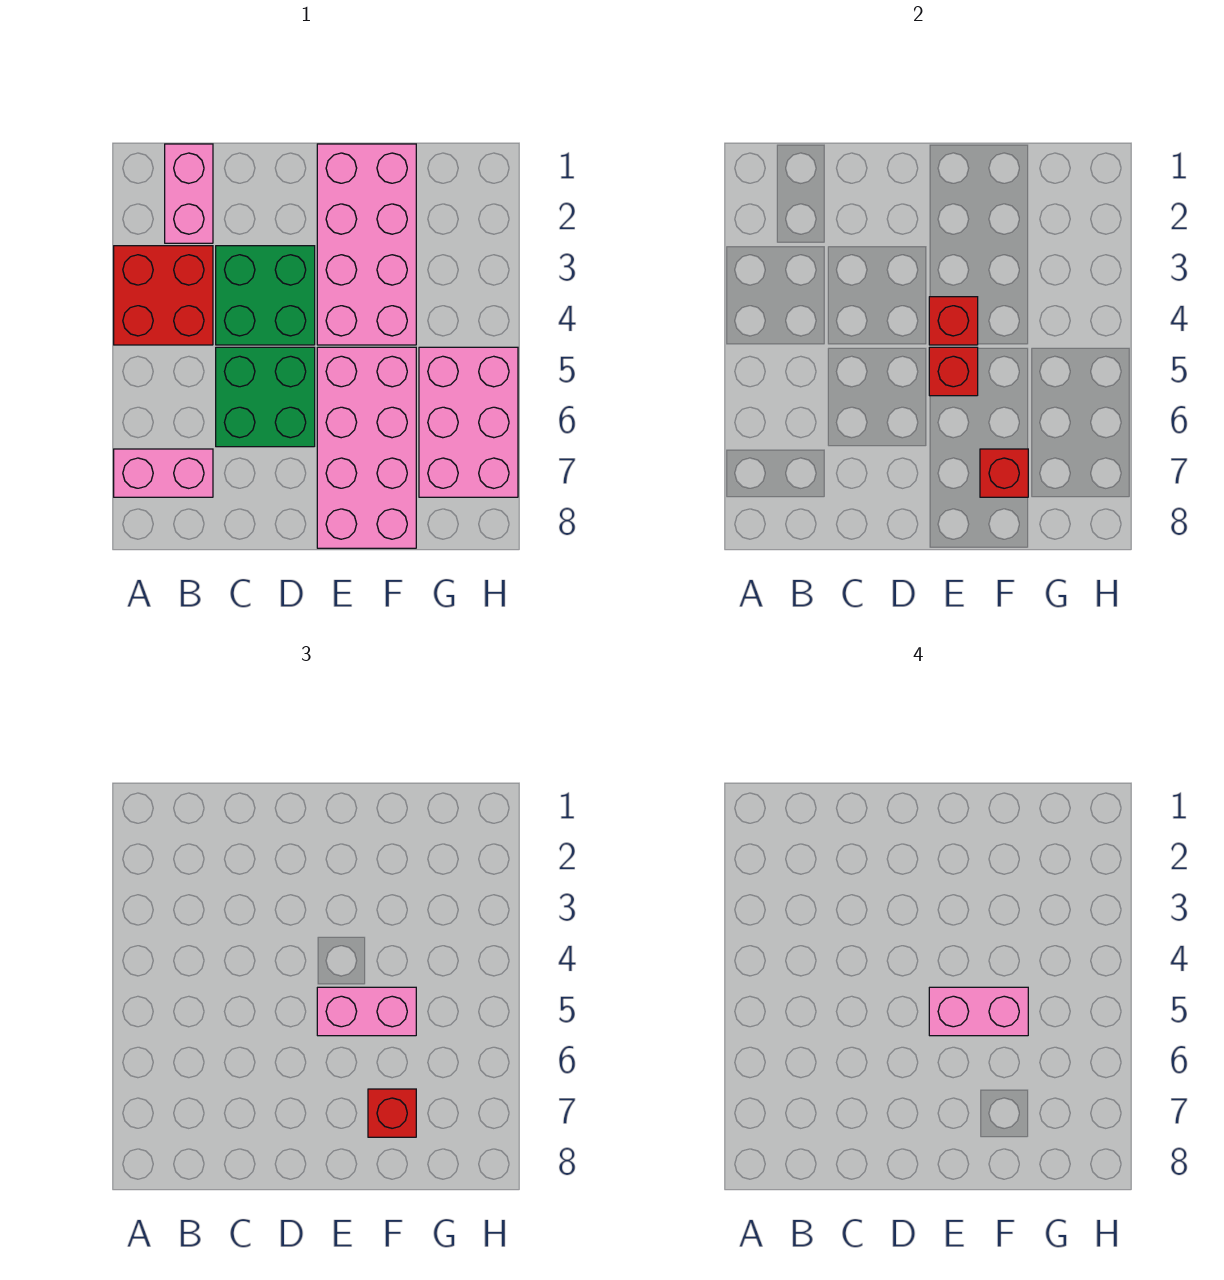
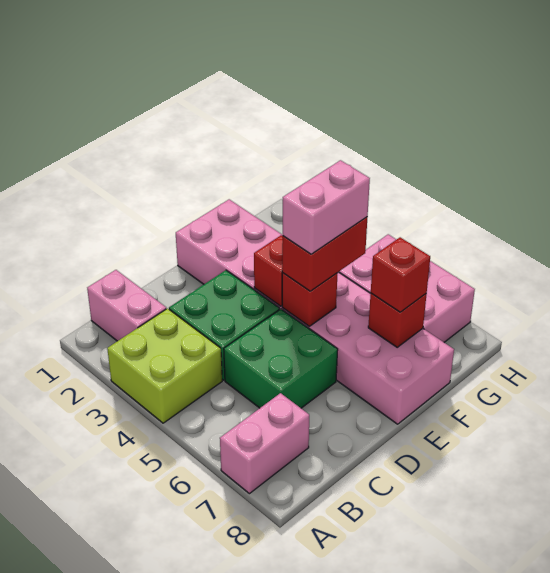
red 2x2 brick [114,246,213,345] -> lime 2x2 brick [107,308,222,423]
pink 1x2 brick [317,987,416,1036] -> red 1x2 brick [282,217,367,291]

